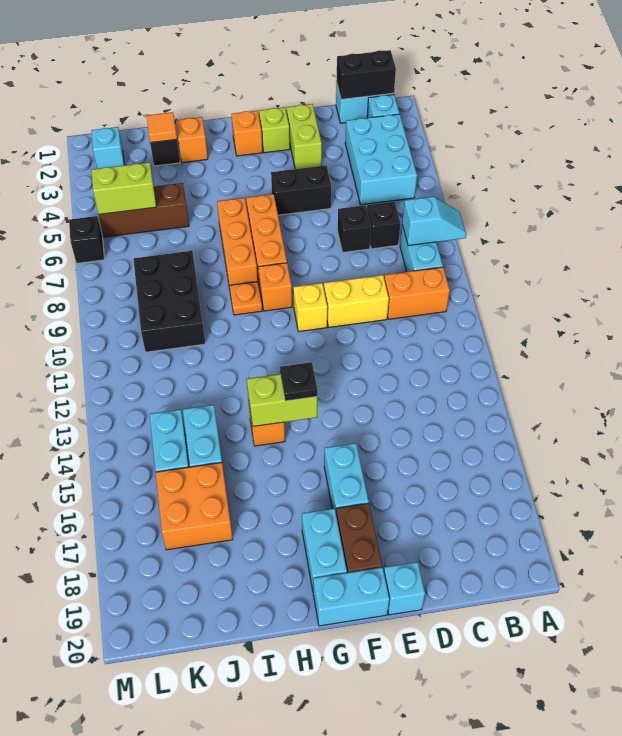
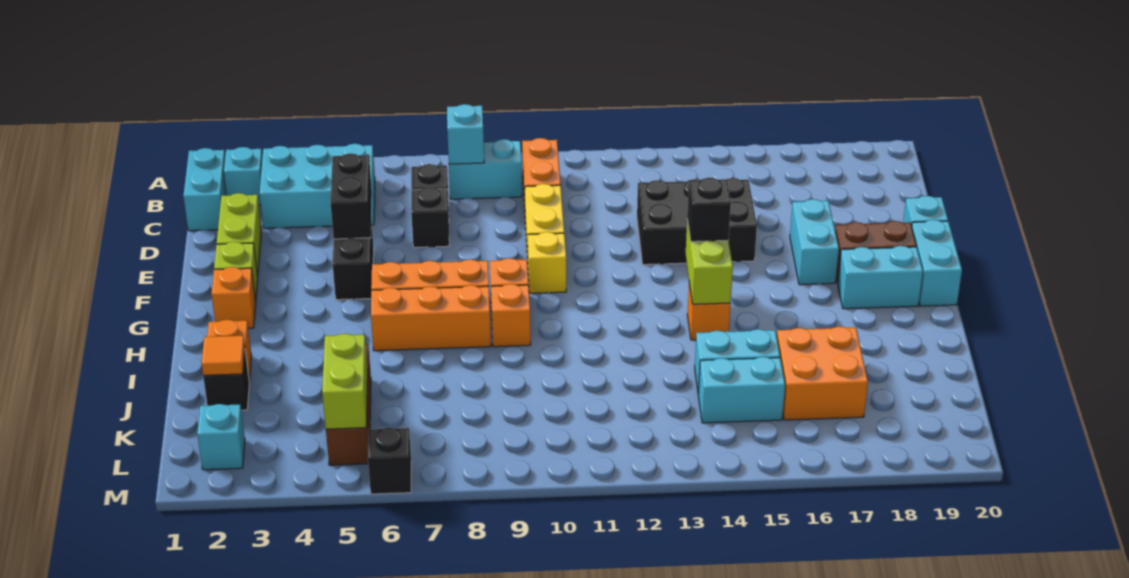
black 1x2 brick [336,50,396,99] -> black 1x2 brick moved to [331,153,372,239]
lime 1x2 brick [287,104,322,169] -> lime 1x2 brick turned to [217,193,262,276]
cyan 1x2 brick [324,443,369,512] -> cyan 1x2 brick turned to [790,199,839,285]
black 1x1 plate [280,362,317,401] -> black 1x1 brick [687,178,731,242]
orange 1x1 plate [229,282,262,315] -> orange 1x1 brick [491,284,531,347]
black 2x3 brick [133,251,205,352] -> black 2x3 brick moved to [637,178,757,265]

